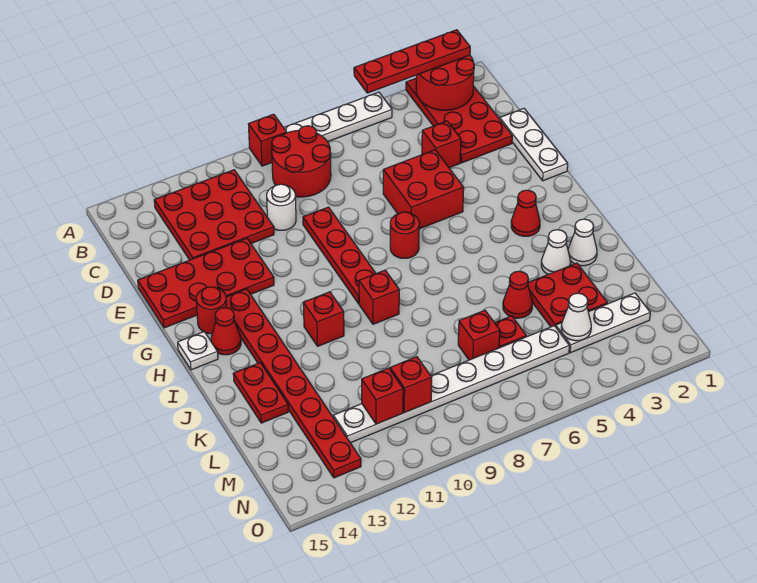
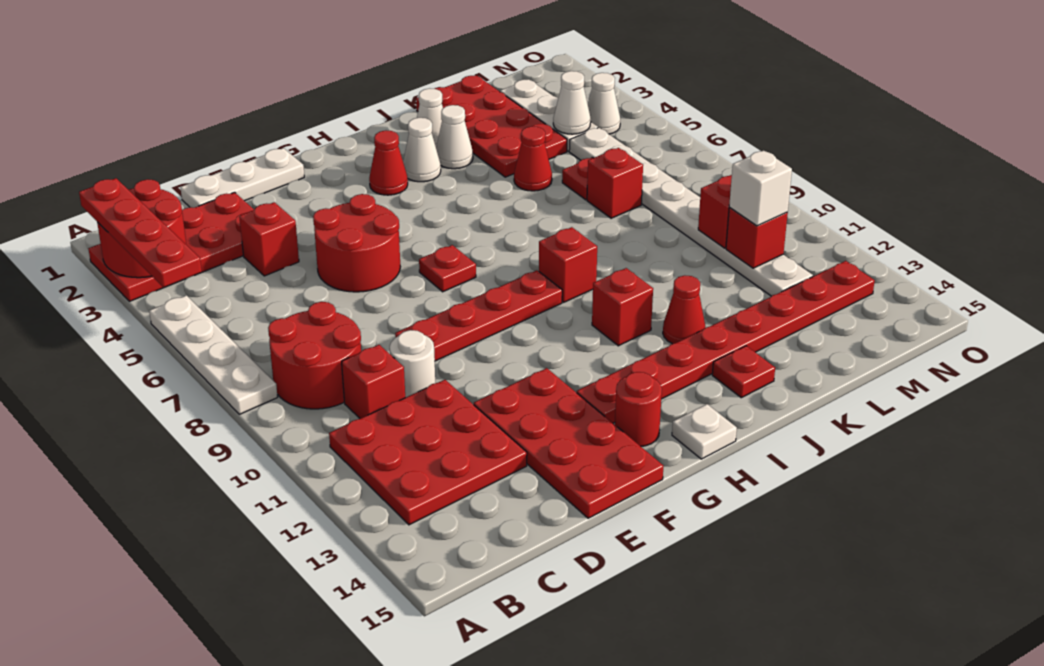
red 1x1 brick [248,114,287,166] -> red 1x1 brick moved to [342,345,405,418]
red 2x2 brick [383,150,464,229] -> red 2x2 round brick [313,194,400,292]
red 1x1 round brick [390,212,419,258] -> red 1x1 plate [419,245,476,292]
red 1x1 cone [211,308,241,355] -> red 1x1 cone moved to [663,275,705,344]
none -> white 1x1 cone [403,118,441,182]
red 1x2 plate [233,363,288,423] -> red 1x1 plate [712,346,775,398]
red 2x2 plate [528,263,608,327] -> red 2x4 plate [416,75,567,177]
none -> white 1x1 brick [729,151,792,226]
none -> white 1x1 cone [588,73,620,134]

